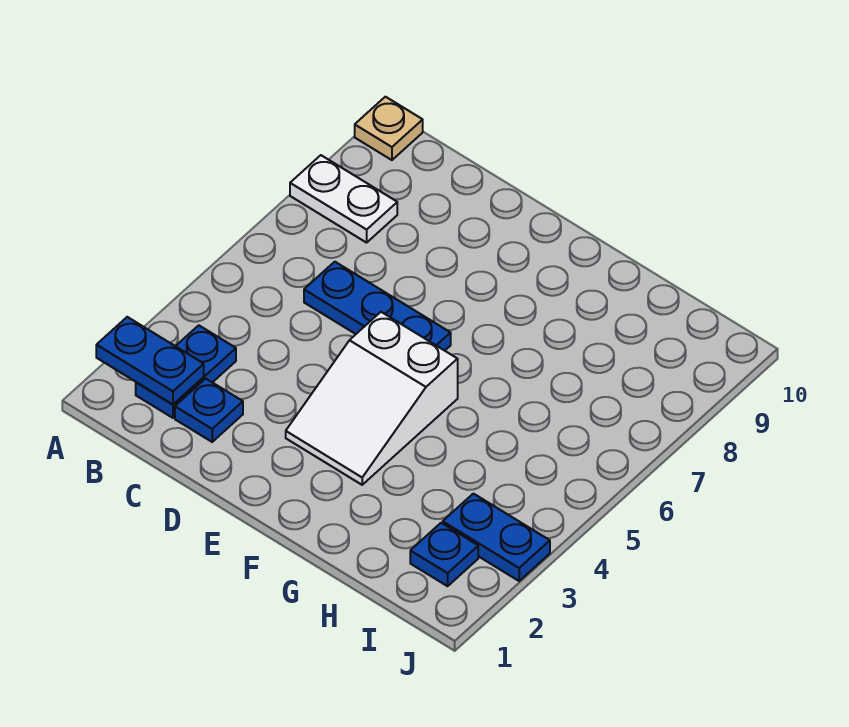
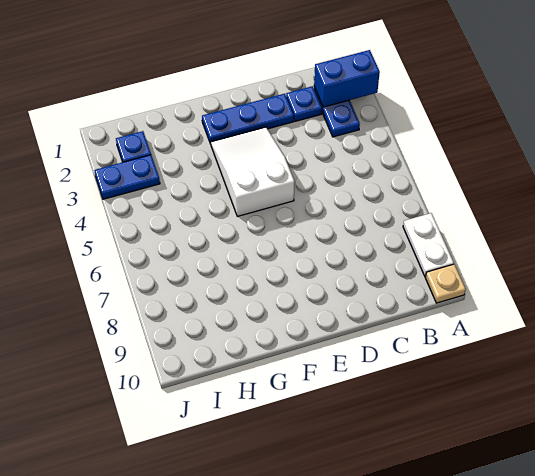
blue 1x2 plate [96,317,204,404] -> blue 1x2 brick [314,50,380,107]
white 1x2 plate [290,155,397,243] -> white 1x2 plate turned to [403,213,454,277]
blue 1x3 plate [304,262,451,351] -> blue 1x3 plate moved to [202,94,294,144]

